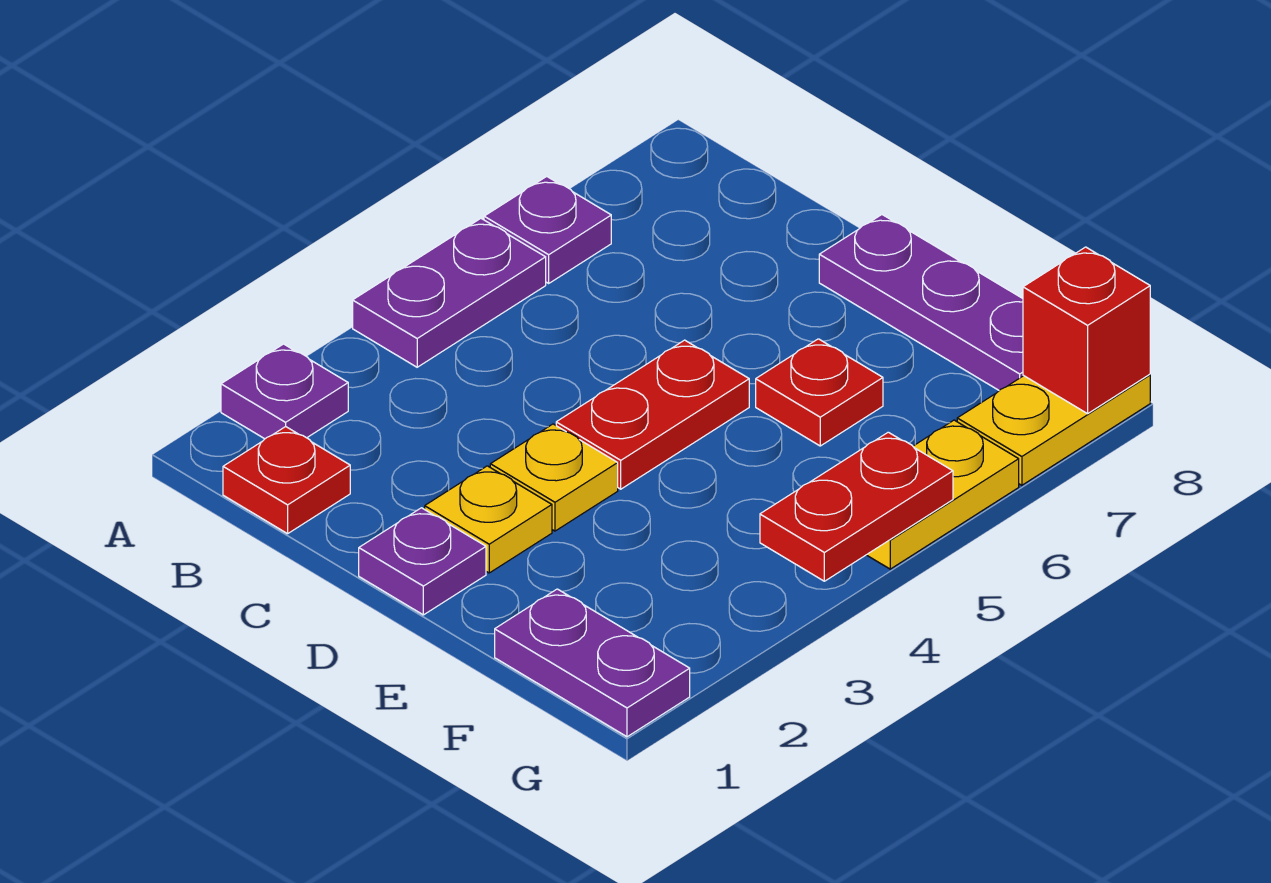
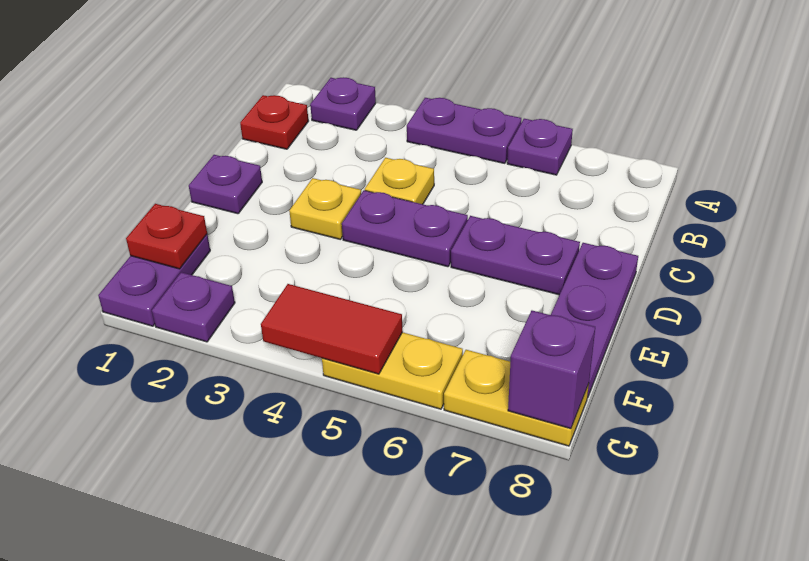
yellow 1x1 plate [425,466,552,573] -> yellow 1x1 plate moved to [365,158,434,204]
red 1x2 plate [556,340,749,489] -> purple 1x2 plate [342,190,468,267]
none -> purple 1x2 plate [451,216,580,295]
red 1x1 plate [756,339,883,446] -> red 1x1 plate moved to [126,204,207,269]
none -> purple 1x1 plate [152,272,235,342]
red 1x2 plate [760,432,953,581] -> red 1x2 tile [261,284,403,374]
red 1x1 brick [1023,247,1150,414] -> purple 1x1 brick [508,311,595,429]

